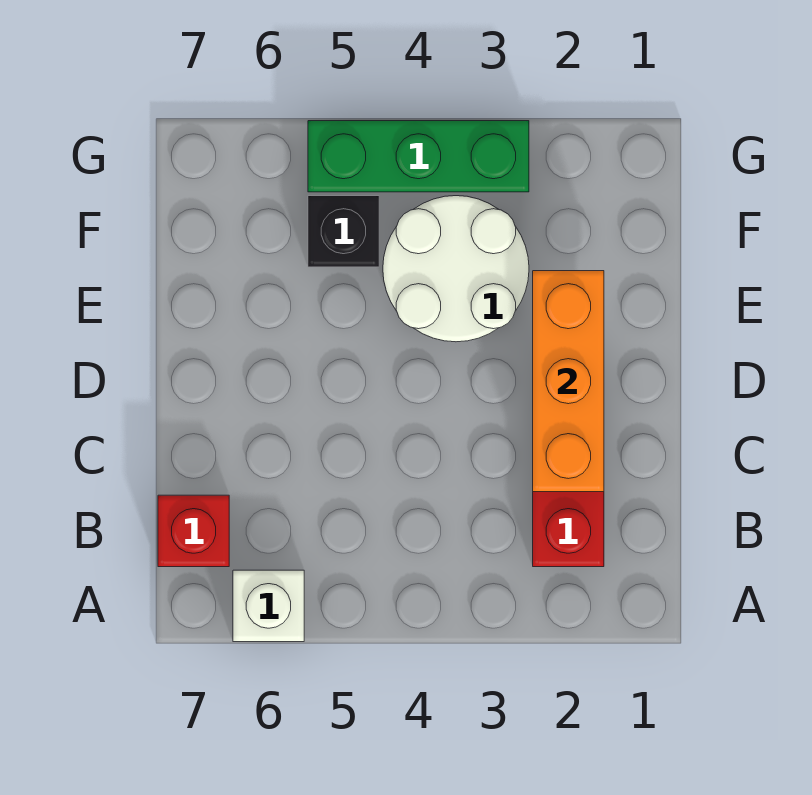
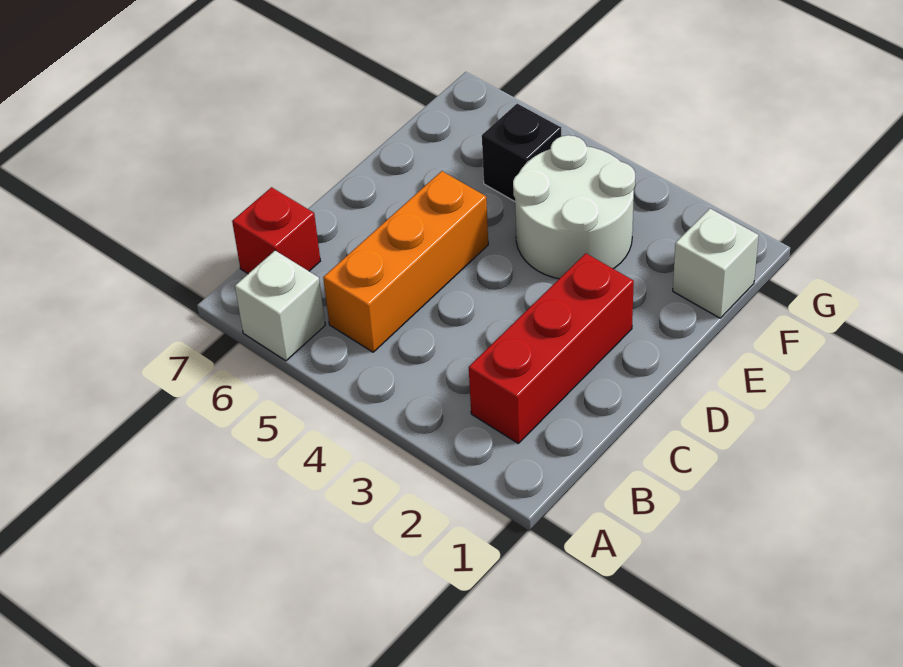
orange 1x3 brick [533,271,604,492] -> orange 1x3 brick moved to [323,171,488,352]
none -> white 1x1 brick [673,209,759,318]
green 1x3 brick [308,121,529,192] -> none

